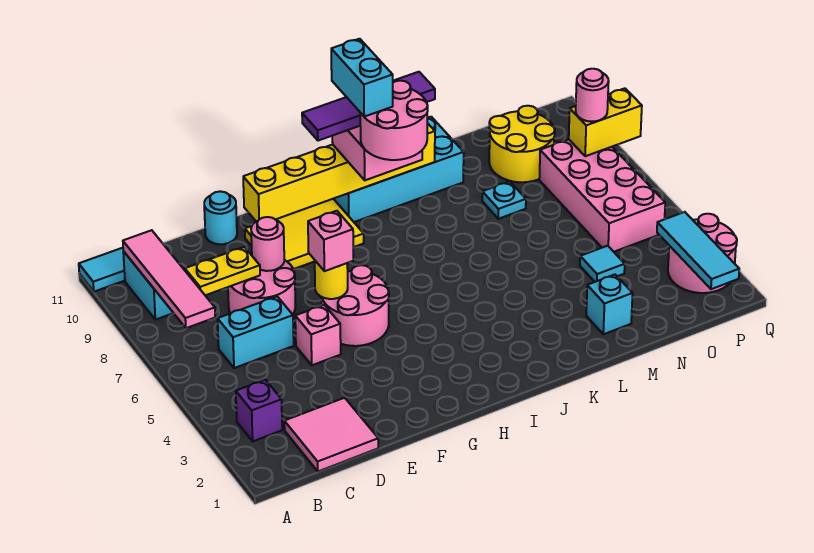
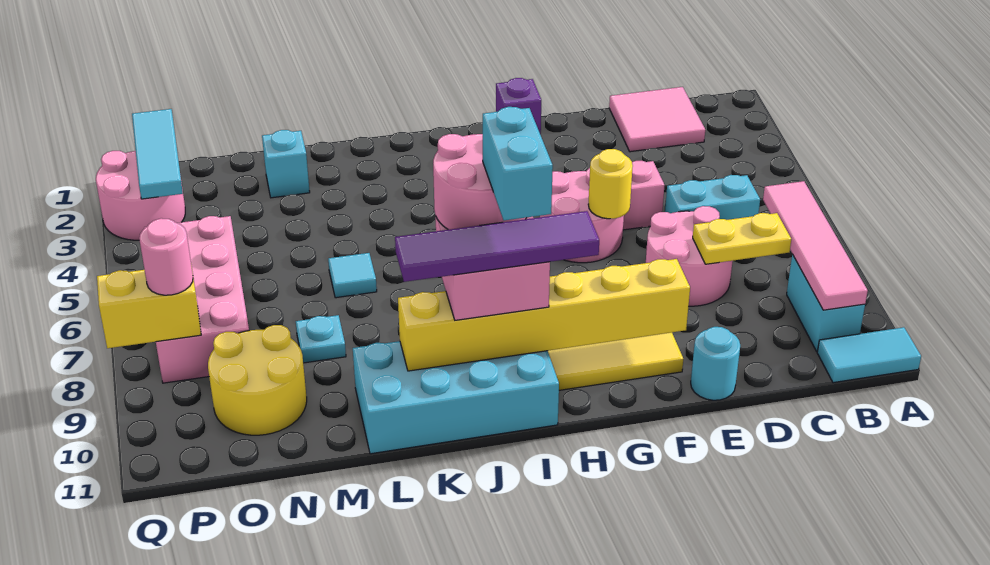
purple 1x1 brick [236,380,282,441] -> purple 1x1 brick moved to [496,78,541,135]
pink 1x1 round brick [251,217,284,271] -> none
pink 1x1 brick [308,211,353,271] -> none
cyan 1x1 tile [580,246,625,282] -> cyan 1x1 tile moved to [328,253,377,298]

